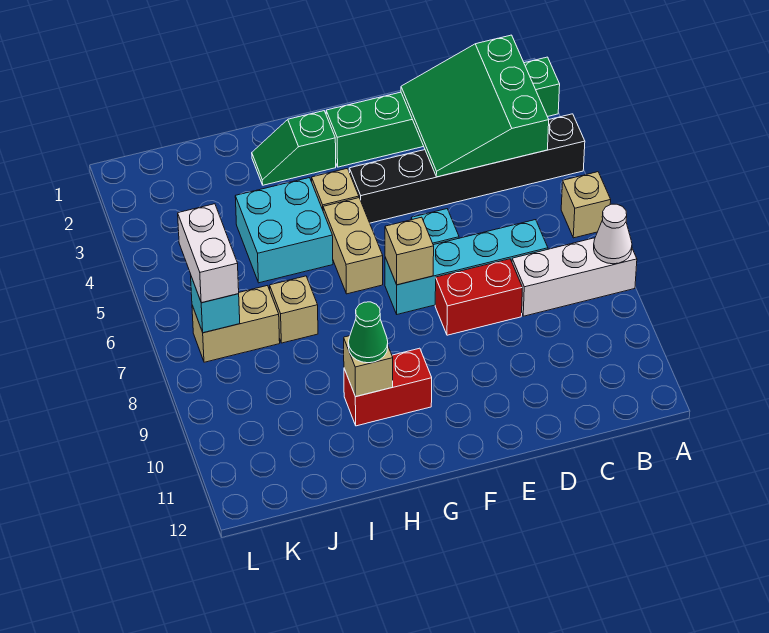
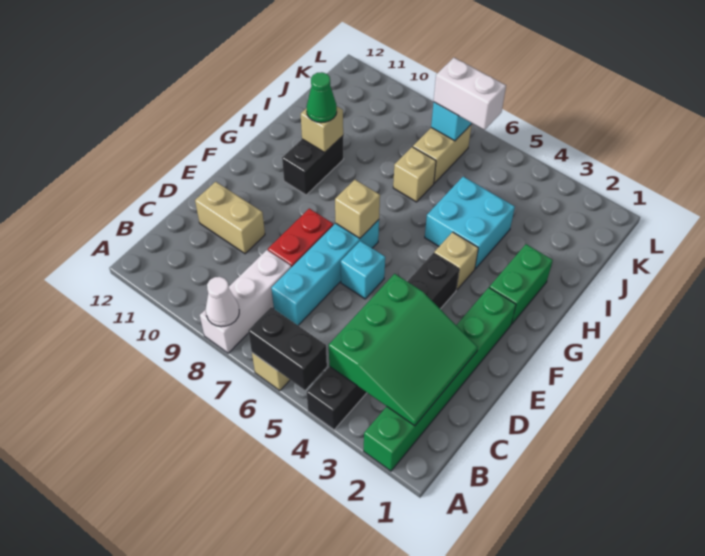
none -> black 1x2 brick [248,307,327,390]
green 3x3 slope [401,35,549,177] -> green 3x3 slope turned to [329,274,478,426]
green 1x2 slope [252,111,336,185] -> green 1x2 brick [489,244,553,324]
tan 1x2 brick [323,198,383,294] -> tan 1x2 brick moved to [195,182,265,254]
red 1x2 brick [344,348,432,426] -> black 1x2 brick [282,136,343,195]

